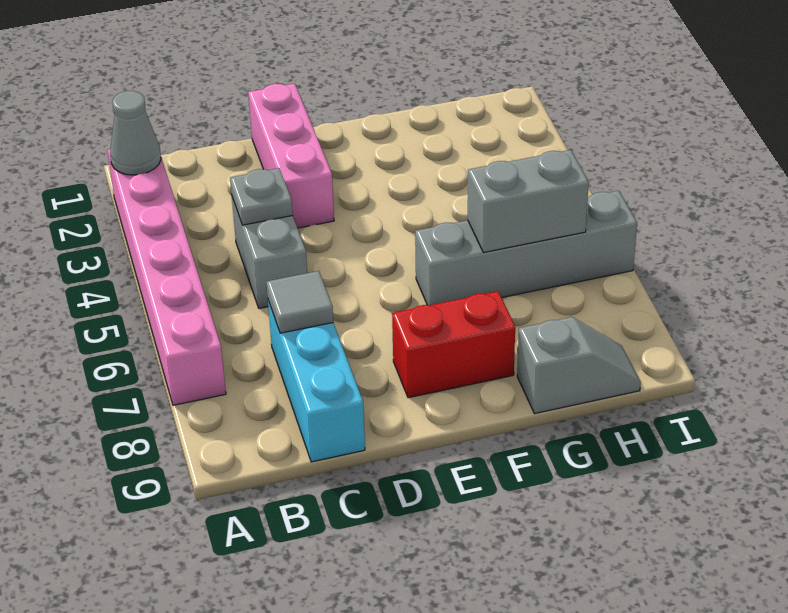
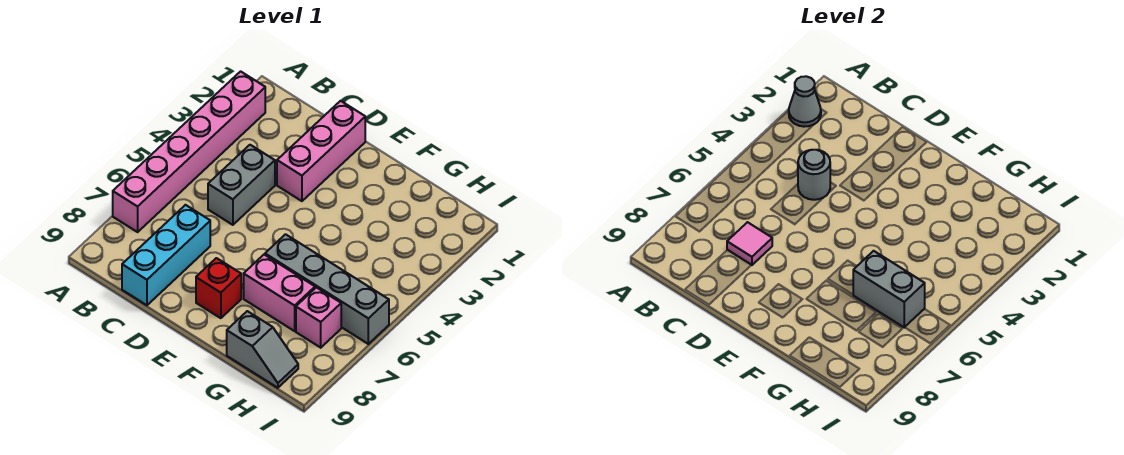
grey 1x1 plate [230,168,293,225] -> grey 1x1 round brick [798,150,830,200]
grey 1x1 tile [267,271,333,333] -> pink 1x1 tile [727,222,772,265]
red 1x2 brick [392,291,515,398] -> red 1x1 brick [196,258,241,318]
none -> pink 1x2 brick [244,255,315,331]
none -> pink 1x1 brick [296,287,341,348]

